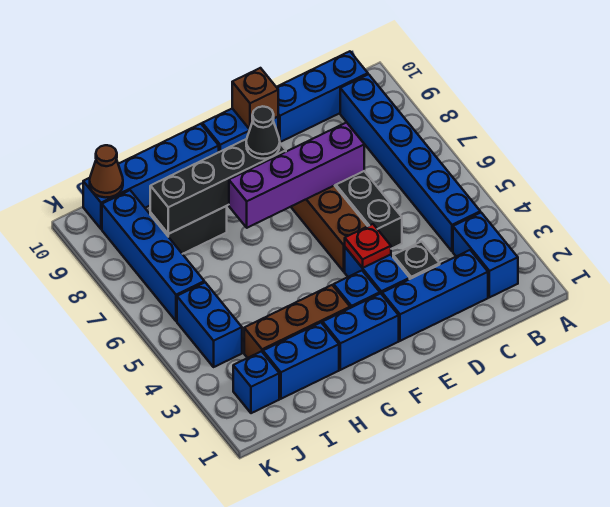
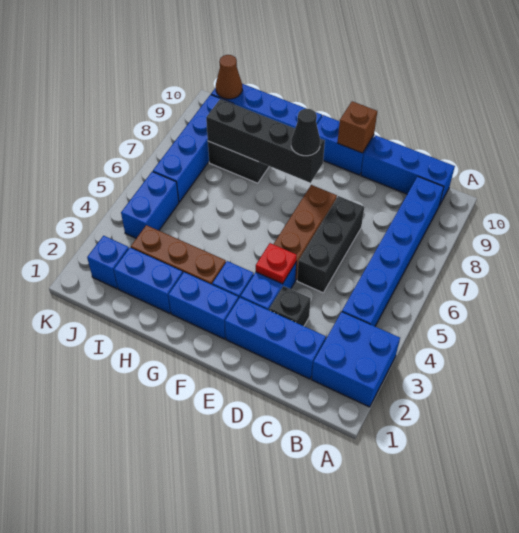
blue 1x2 brick [453,213,518,297] -> blue 2x2 brick [312,312,400,407]
purple 1x4 brick [229,122,364,228] -> none

